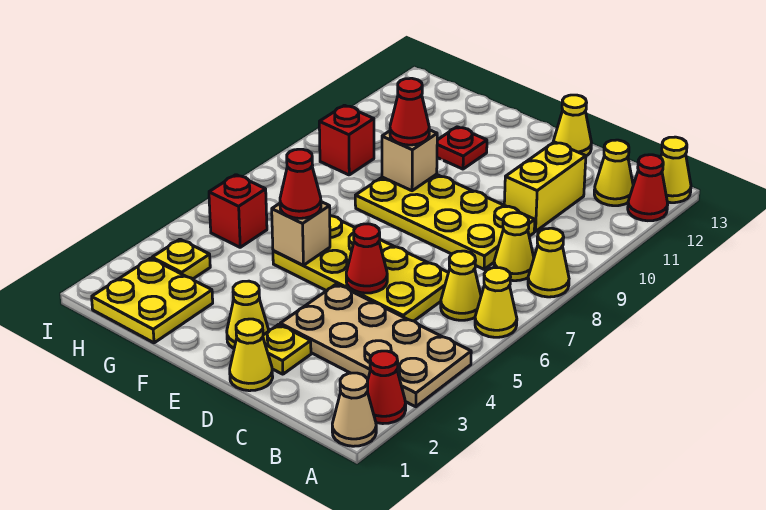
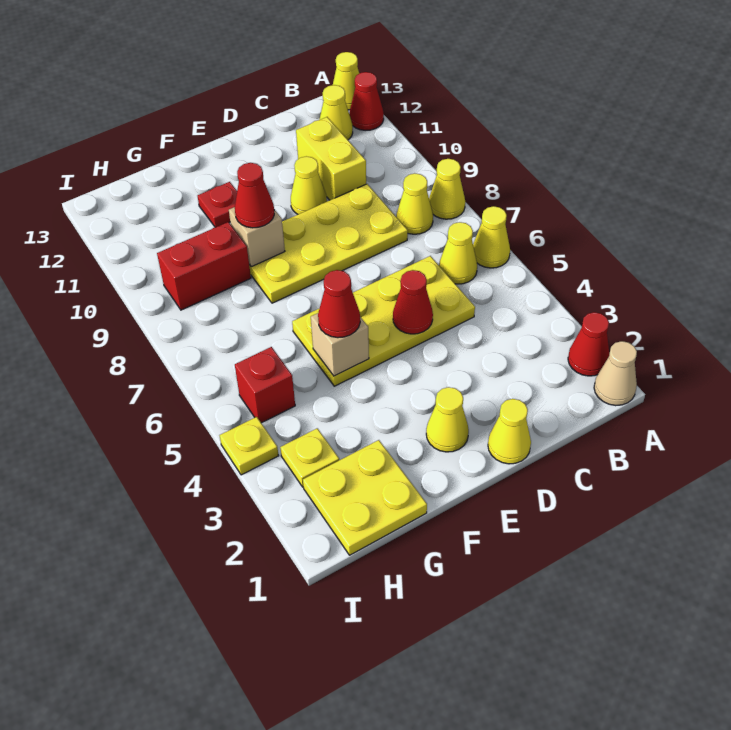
tan 2x4 plate [280,284,471,407] -> none
yellow 1x1 plate [263,324,311,374] -> yellow 1x1 plate moved to [220,417,279,475]
yellow 1x1 cone [553,95,592,156] -> yellow 1x1 cone moved to [291,156,327,214]
red 1x1 brick [319,105,374,175] -> red 1x2 brick [157,222,251,310]

